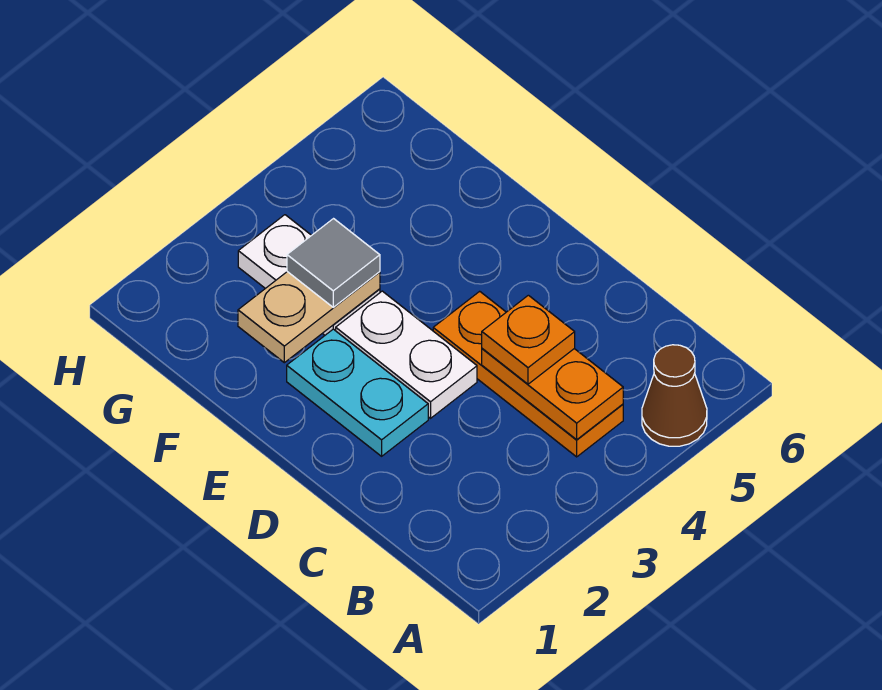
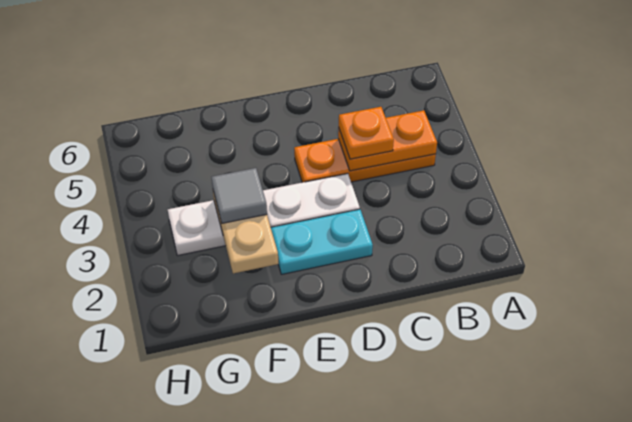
brown 1x1 cone [642,345,707,446] -> none

